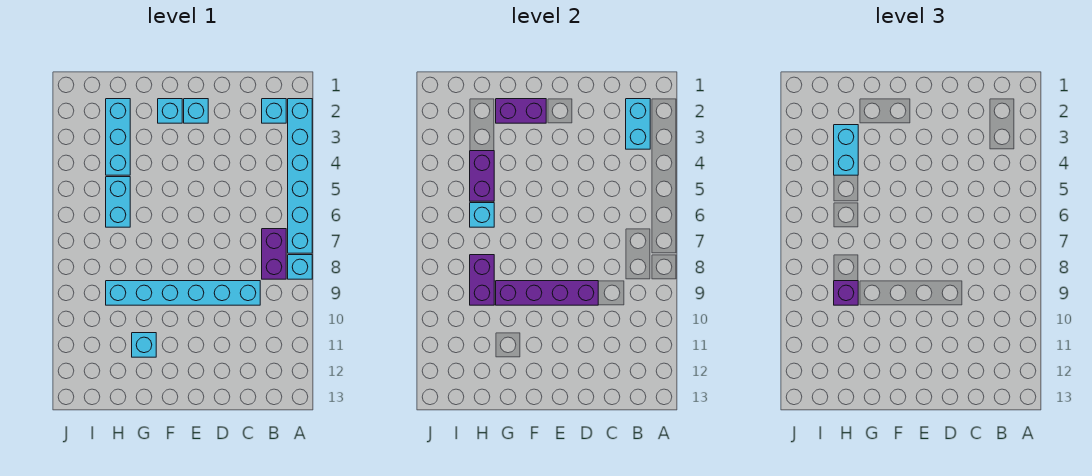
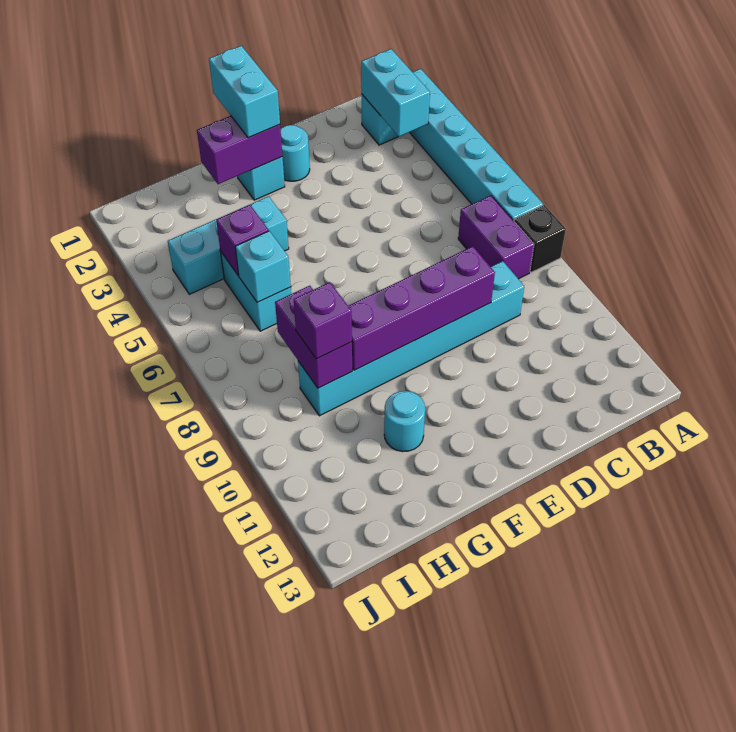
cyan 1x1 brick [288,255,312,279] -> black 1x1 brick [514,205,566,272]
cyan 1x1 brick [184,99,208,123] -> cyan 1x1 round brick [281,125,310,181]
cyan 1x1 brick [132,333,156,357] -> cyan 1x1 round brick [384,391,425,452]
cyan 1x3 brick [106,99,130,175] -> cyan 1x3 brick turned to [168,196,289,294]
cyan 1x2 brick [834,125,858,175] -> cyan 1x2 brick moved to [209,46,280,138]
purple 1x2 brick [470,151,494,201] -> purple 1x1 brick [216,205,269,275]

